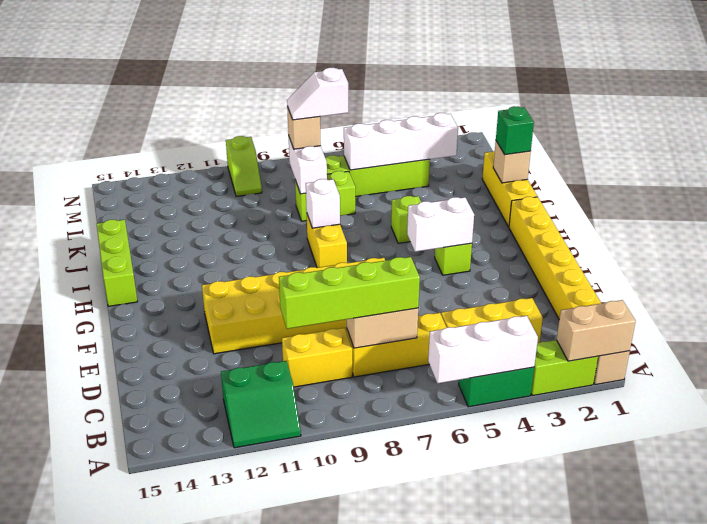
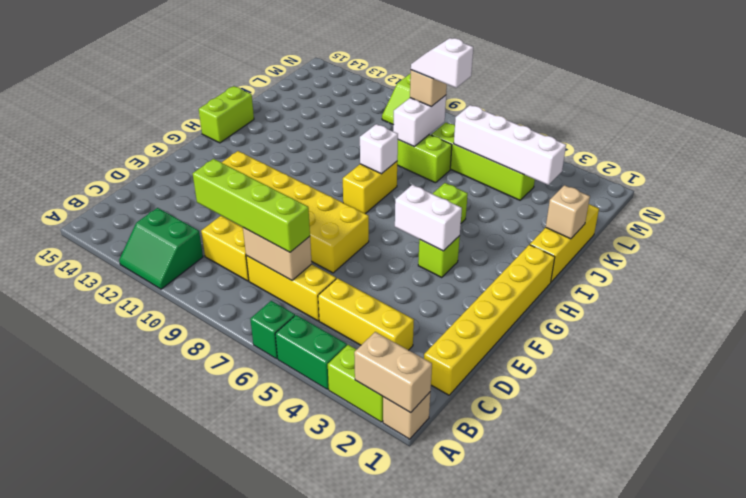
white 1x3 brick [428,316,538,383] -> none
lime 1x3 brick [96,220,137,306] -> lime 1x2 brick [199,86,254,143]
green 1x1 brick [496,106,534,155] -> green 1x1 brick moved to [250,301,295,359]

